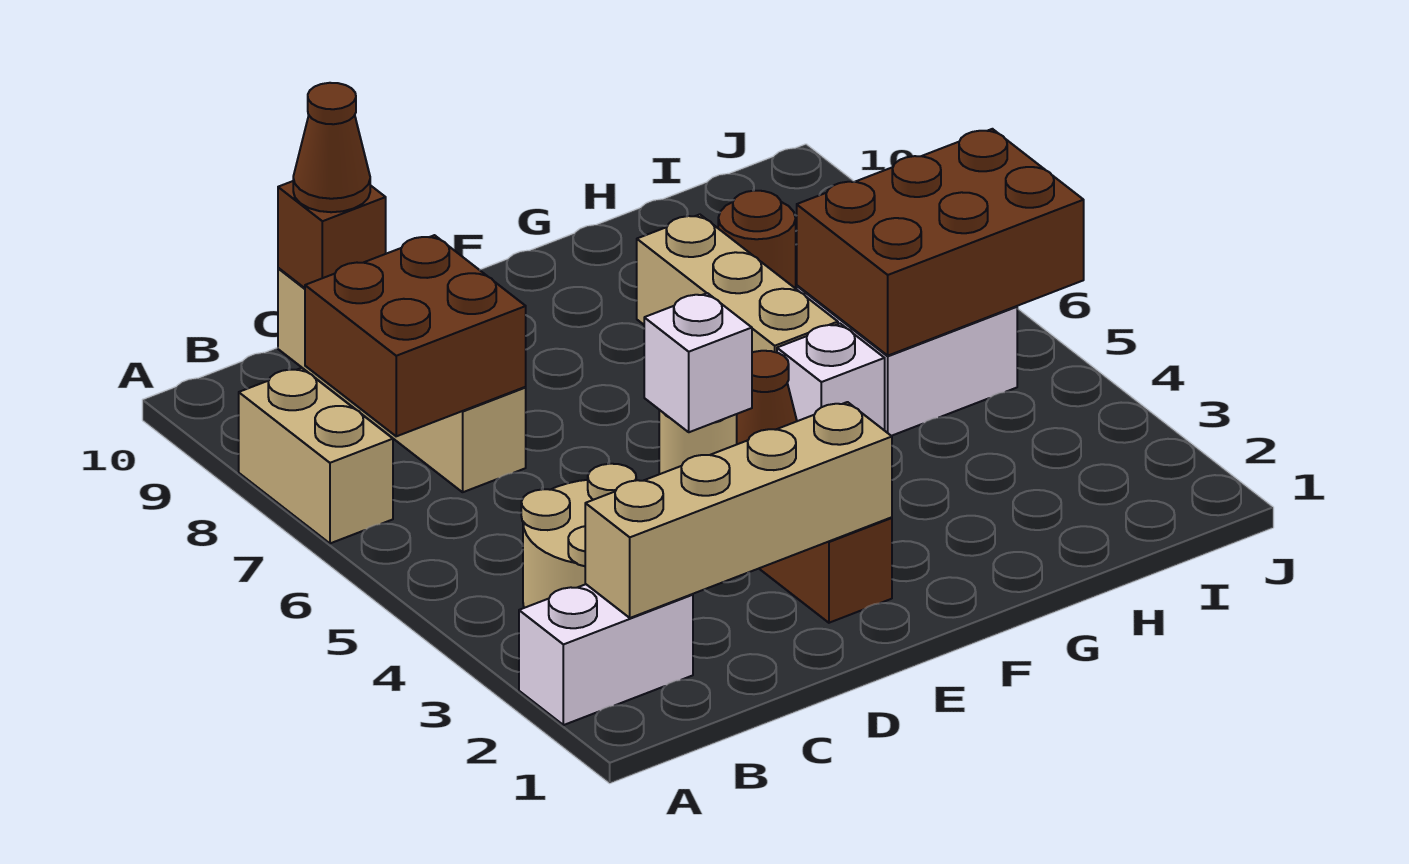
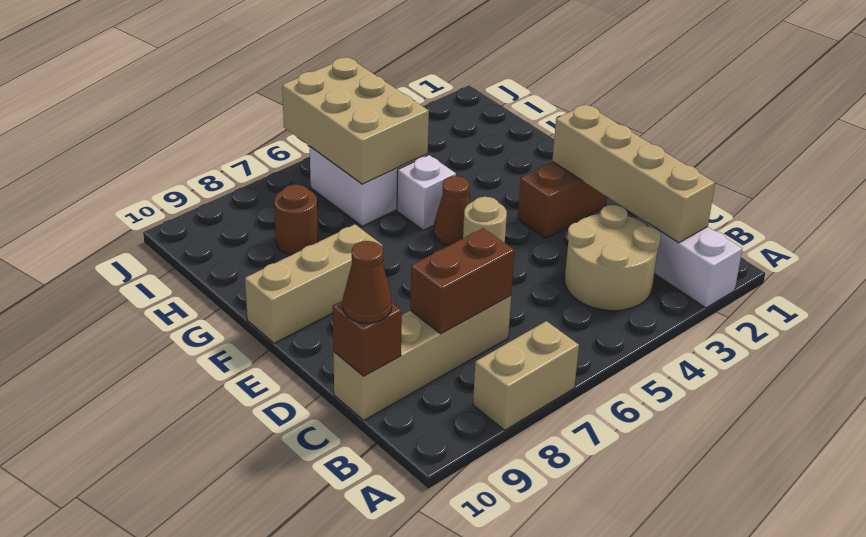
brown 2x2 brick [305,235,526,436] -> brown 1x2 brick [410,228,515,334]
white 1x1 brick [644,293,752,432] -> none
tan 1x3 brick [637,214,838,353] -> tan 1x3 brick moved to [245,224,383,343]
brown 2x3 brick [797,129,1084,356] -> tan 2x3 brick [282,57,429,184]

